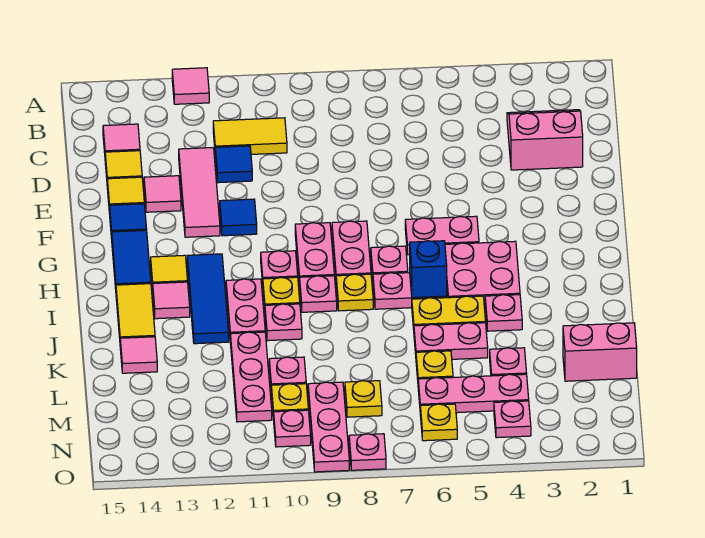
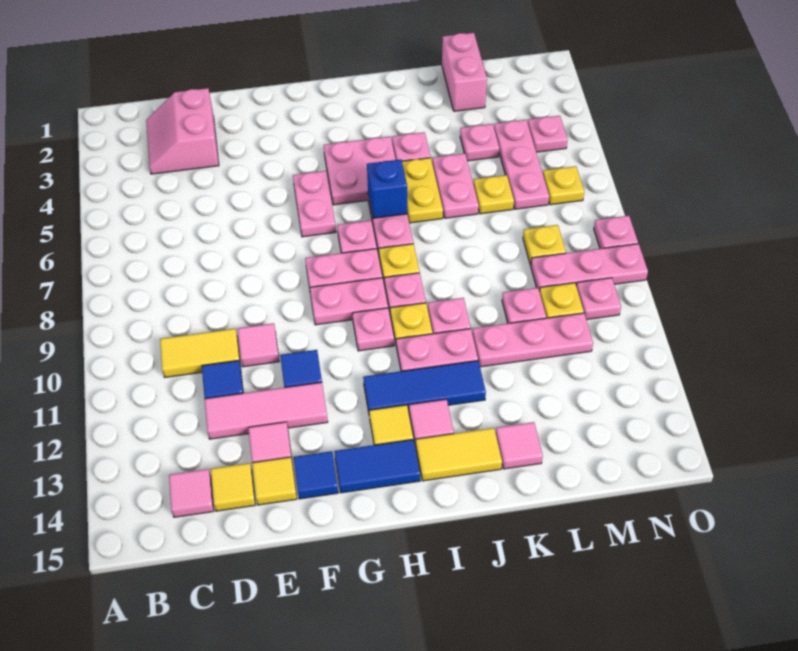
pink 1x1 tile [172,68,209,104] -> pink 1x1 tile moved to [238,323,279,367]
yellow 1x2 tile [213,118,287,154] -> yellow 1x2 tile turned to [160,329,240,377]

